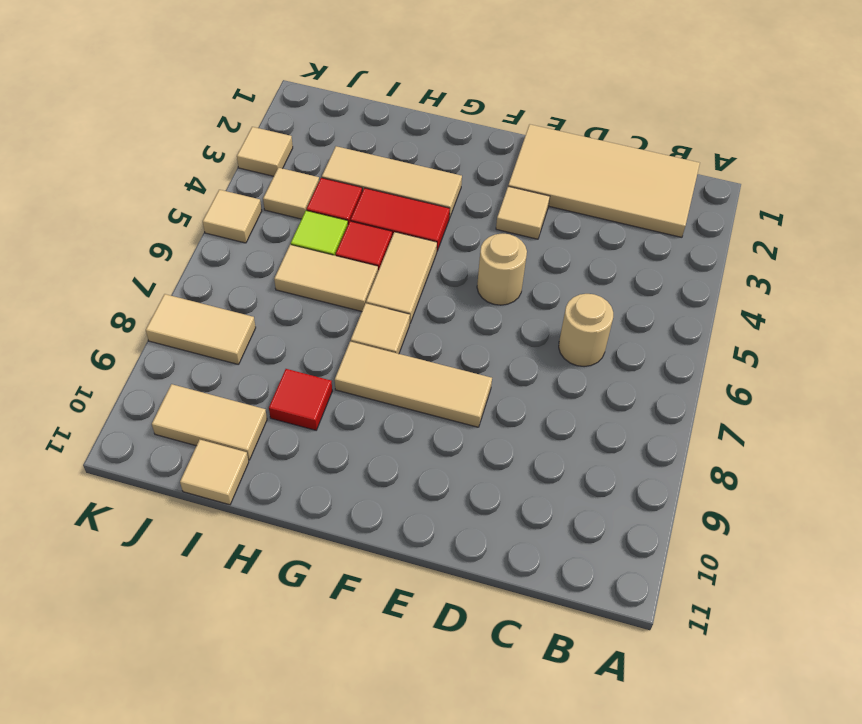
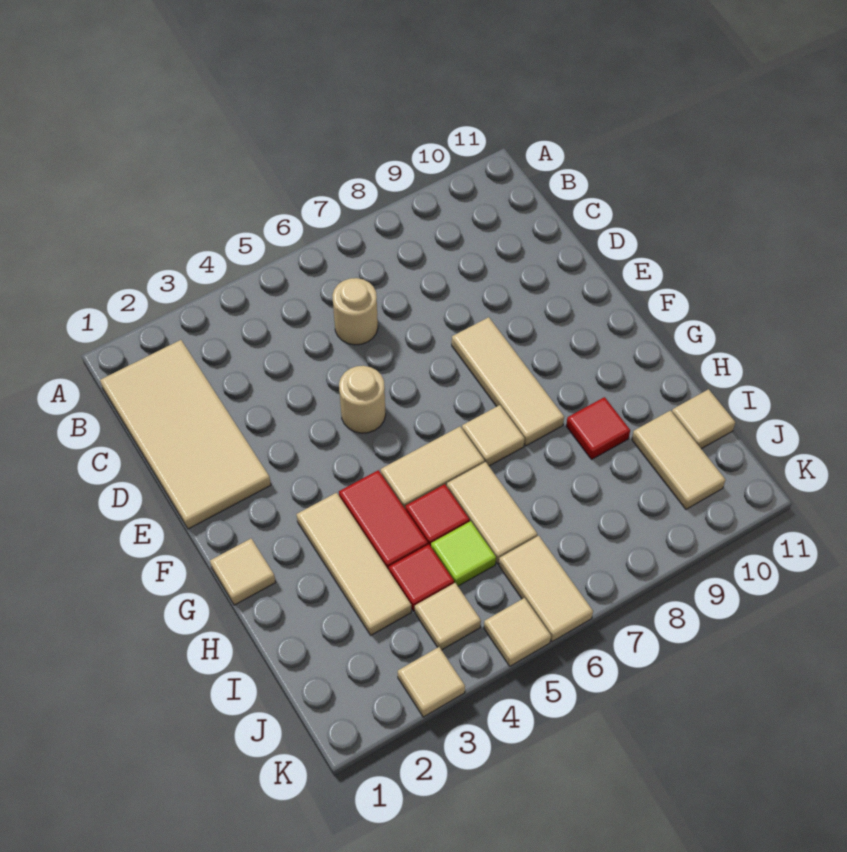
tan 1x1 tile [496,186,550,239] -> tan 1x1 tile moved to [210,539,276,605]
tan 1x2 tile [146,294,256,365] -> tan 1x2 tile moved to [499,536,593,642]

